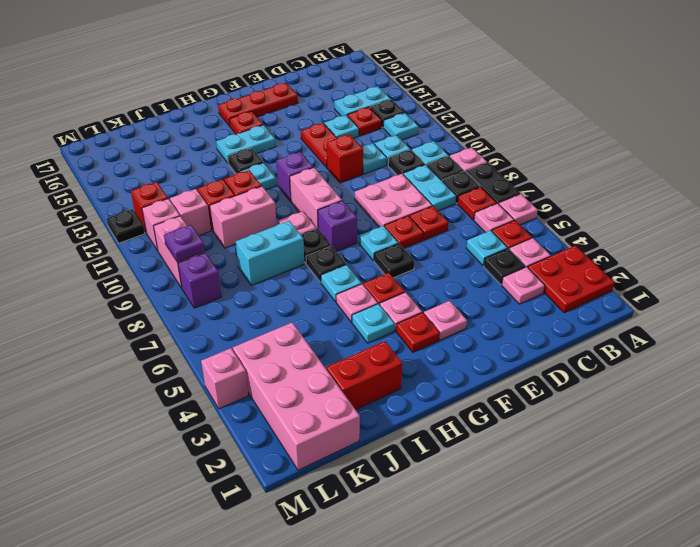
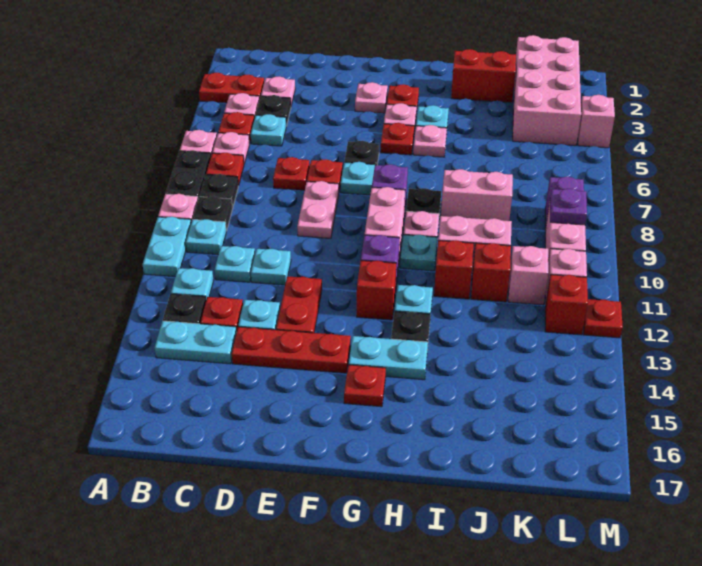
red 2x2 plate [528,246,614,313] -> red 1x2 plate [199,73,264,103]
cyan 1x2 plate [403,165,456,211] -> cyan 1x2 plate moved to [142,217,191,277]
black 1x1 plate [388,150,425,175] -> none
pink 2x2 plate [355,174,432,227] -> pink 1x2 plate [297,181,339,238]
red 1x1 brick [327,134,363,183] -> red 1x1 brick moved to [357,261,396,320]
red 1x3 plate [218,83,298,126] -> red 1x3 plate moved to [232,327,351,373]
cyan 1x1 plate [321,265,361,302] -> cyan 1x1 plate moved to [400,235,437,271]
black 1x1 plate [306,246,346,282] -> none
cyan 1x2 brick [236,221,304,285] -> pink 1x2 brick [441,169,513,221]
black 1x1 plate [107,209,145,243] -> red 1x1 plate [583,299,623,338]

